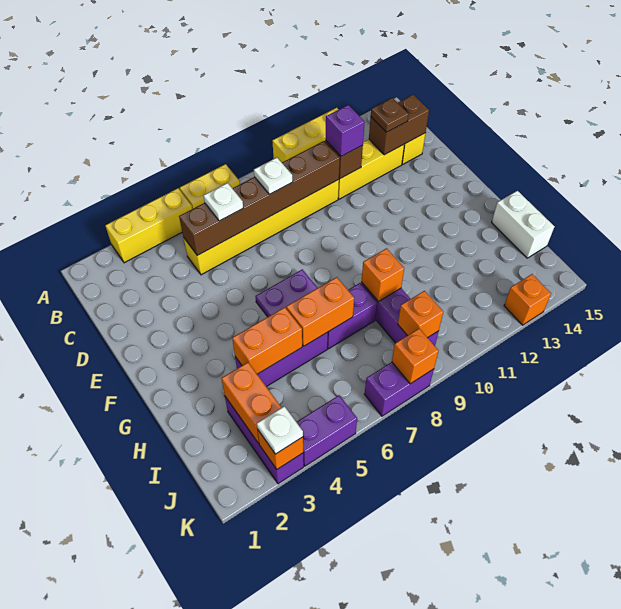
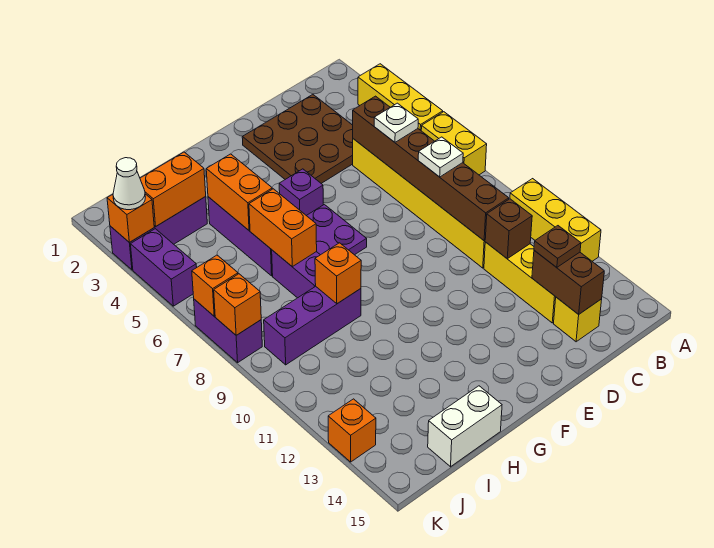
none -> brown 3x3 plate [242,95,353,184]
purple 1x1 brick [325,105,365,156] -> purple 1x1 brick moved to [279,169,323,216]
orange 1x1 brick [398,291,443,338] -> orange 1x1 brick moved to [192,255,238,316]
white 1x1 plate [257,406,303,454] -> white 1x1 cone [113,158,145,210]

